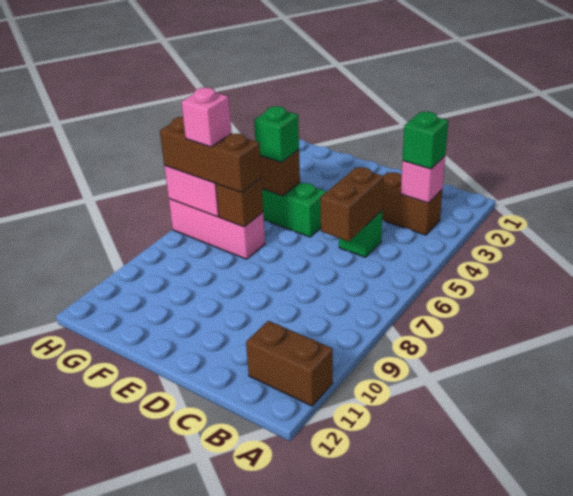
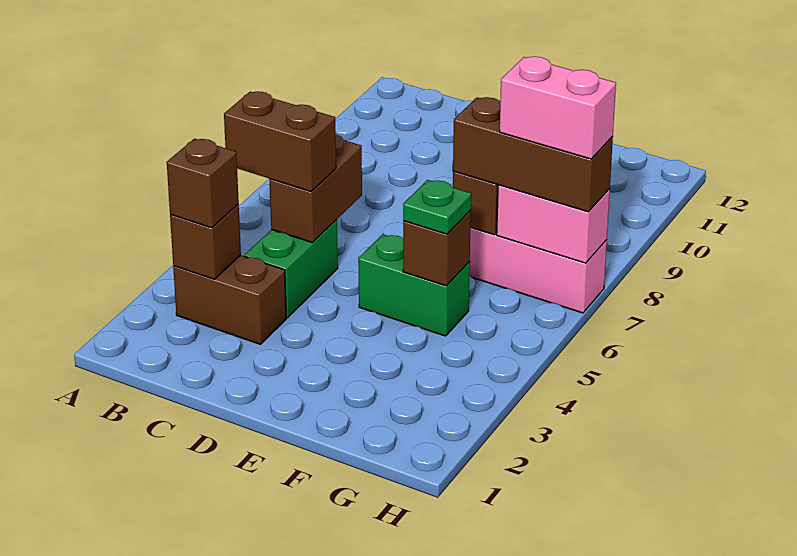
brown 1x2 brick [246,321,333,406] -> brown 1x2 brick moved to [224,91,336,191]
pink 1x1 brick [401,156,445,203] -> brown 1x1 brick [170,205,241,279]
green 1x1 brick [403,112,448,169] -> brown 1x1 brick [167,139,239,228]
green 1x1 brick [339,210,383,257] -> green 1x2 brick [244,220,338,318]
green 1x1 brick [254,106,299,162] -> green 1x1 plate [403,180,471,234]
pink 1x1 brick [181,87,231,147] -> pink 1x2 brick [500,56,616,159]

